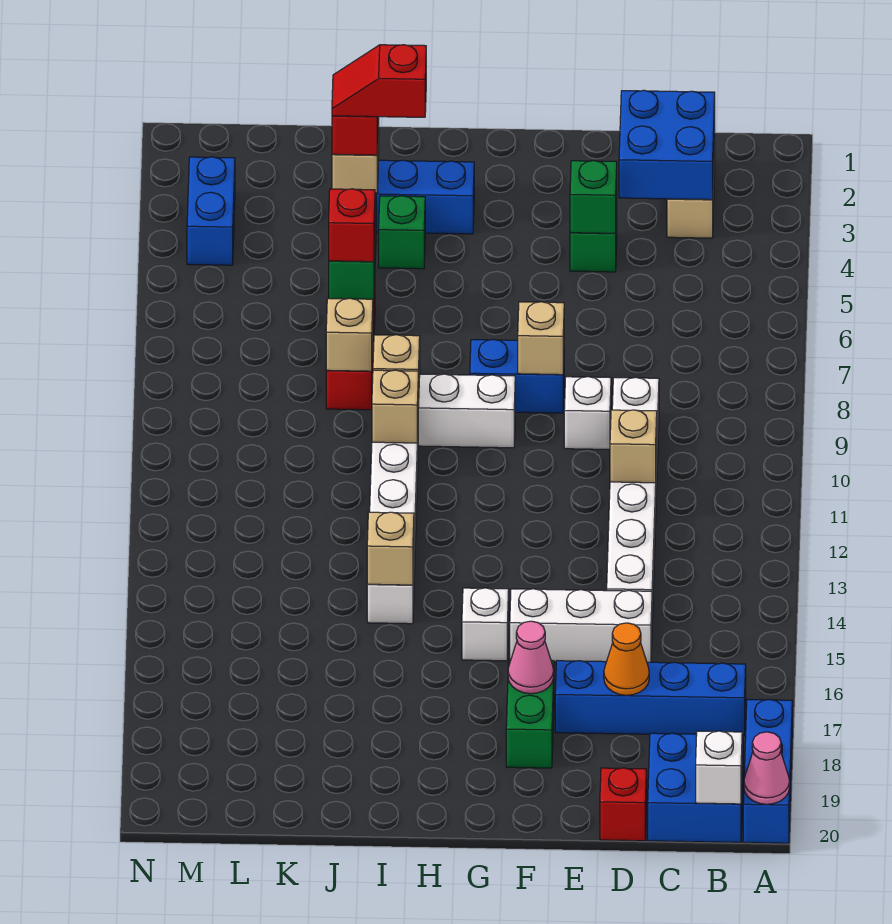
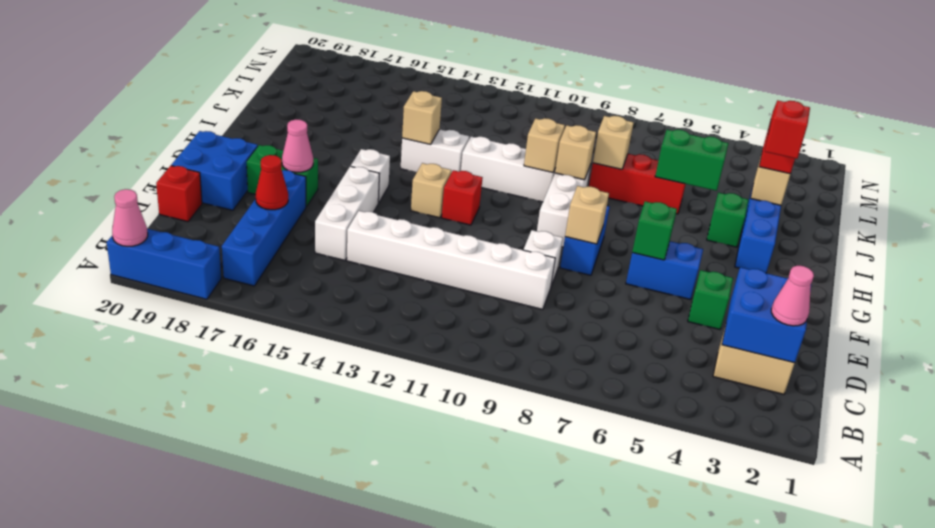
blue 2x2 brick [648,733,743,842] -> blue 2x2 brick moved to [171,131,258,210]
white 1x1 brick [696,731,742,804] -> none
none -> pink 1x1 cone [771,266,814,326]
tan 1x1 brick [610,410,657,483] -> tan 1x1 brick moved to [411,163,451,218]
orange 1x1 cone [604,623,649,695] -> red 1x1 cone [255,155,288,210]
green 1x1 brick [570,161,617,233] -> green 1x1 brick moved to [632,201,677,260]
red 1x1 brick [329,189,375,262] -> red 1x1 brick moved to [442,170,483,225]
blue 1x2 brick [187,157,235,265] -> blue 1x2 brick moved to [626,241,703,300]

